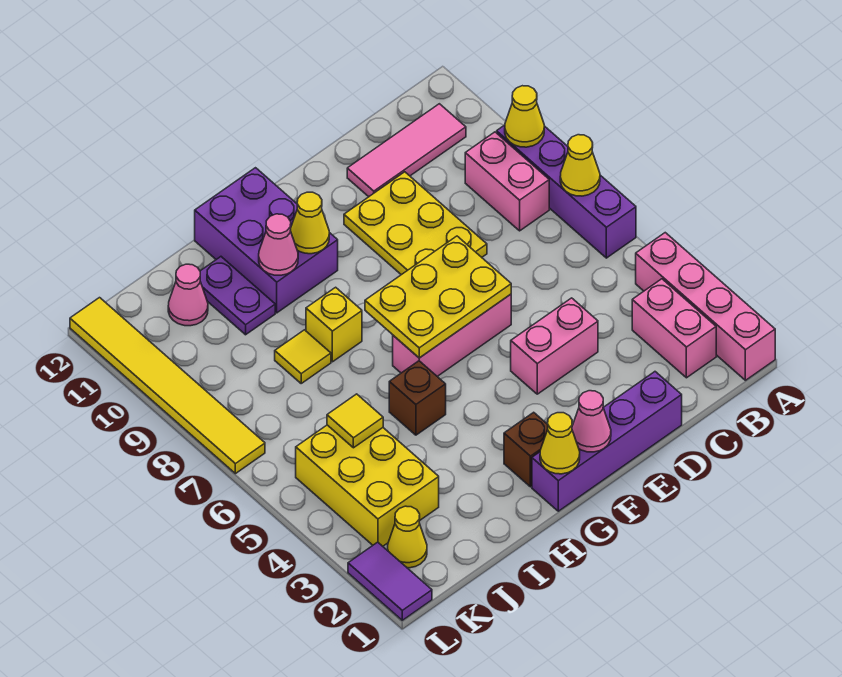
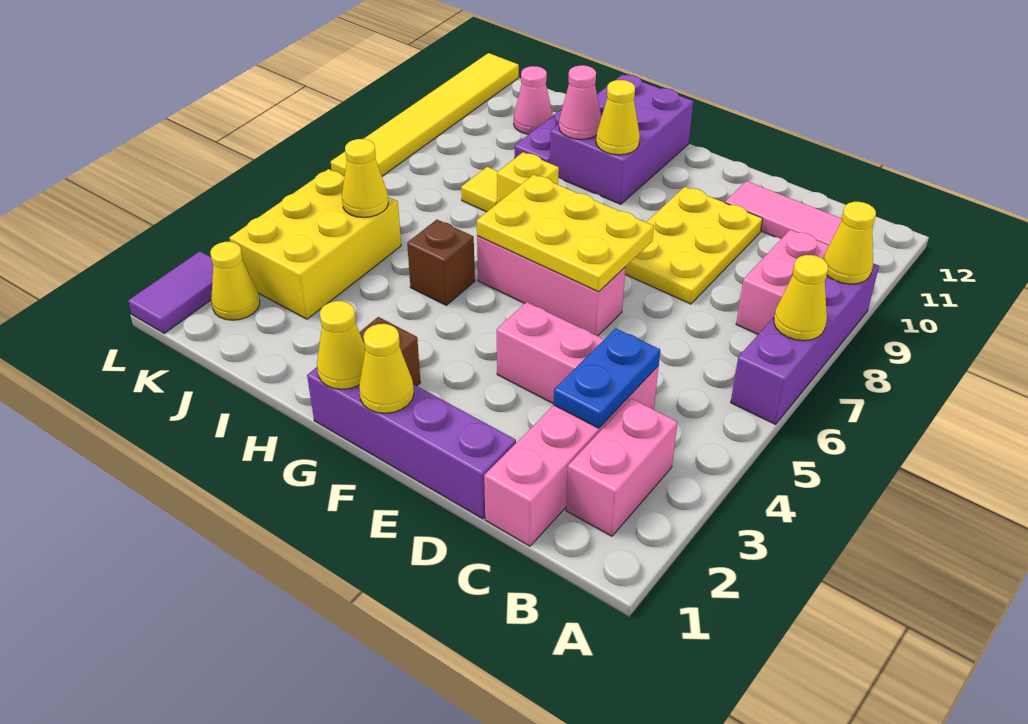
pink 1x4 brick [636,233,775,380] -> pink 1x4 brick moved to [484,366,659,546]
none -> blue 1x2 plate [554,328,660,428]
pink 1x1 cone [572,391,611,452] -> yellow 1x1 cone [359,324,414,413]
yellow 1x1 tile [327,394,383,448] -> yellow 1x1 cone [342,139,388,218]

